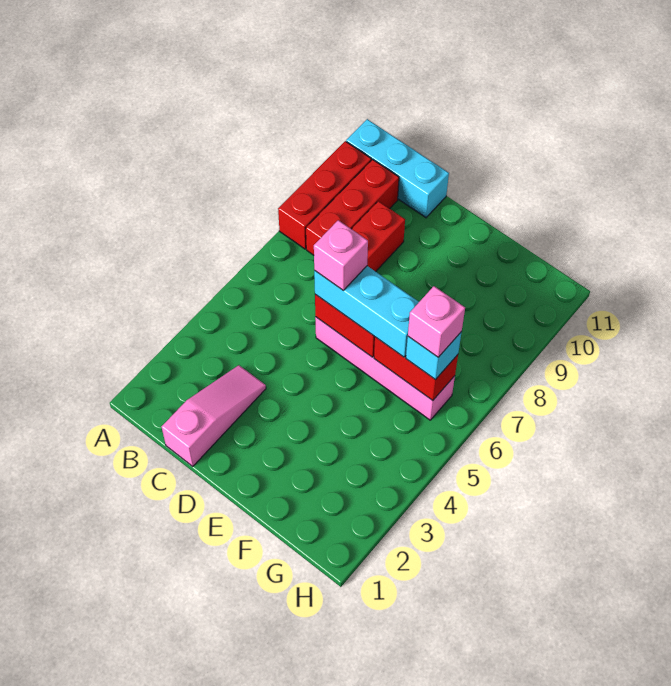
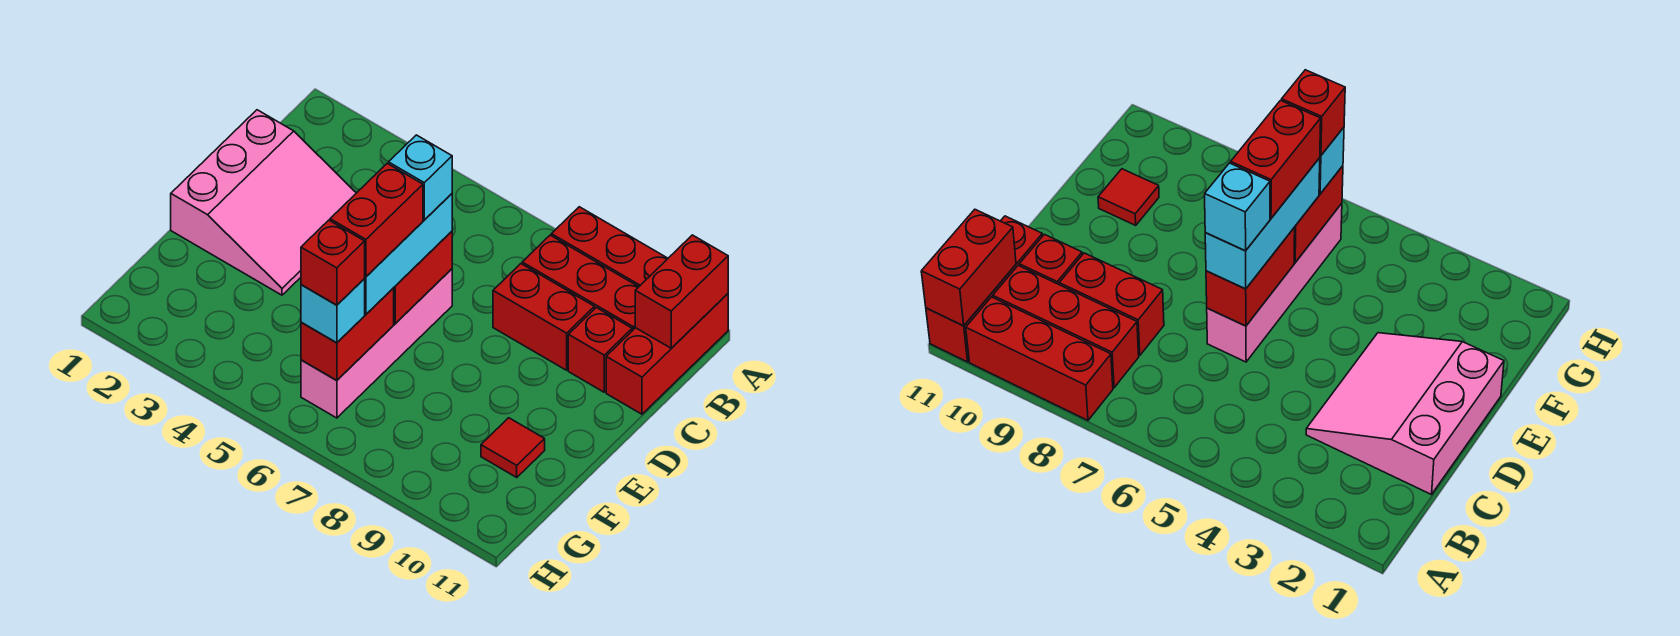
cyan 1x3 brick [346,119,449,218] -> red 1x3 brick [606,294,728,414]
none -> red 1x2 brick [635,235,728,348]
pink 1x3 slope [161,365,266,466] -> pink 3x3 slope [171,110,356,295]
none -> red 1x1 brick [568,307,632,392]
pink 1x1 brick [314,220,368,290] -> cyan 1x1 brick [389,135,452,220]
none -> red 1x2 brick [330,164,423,277]
none -> red 1x1 tile [481,418,545,477]
pink 1x1 brick [408,286,465,357] -> red 1x1 brick [301,220,365,305]

